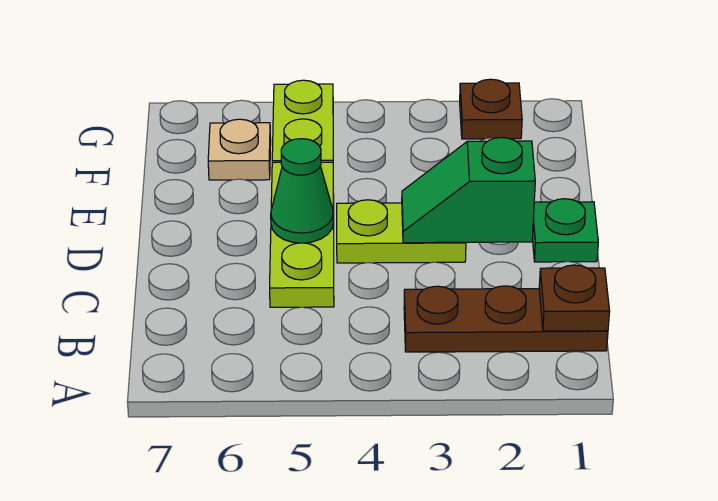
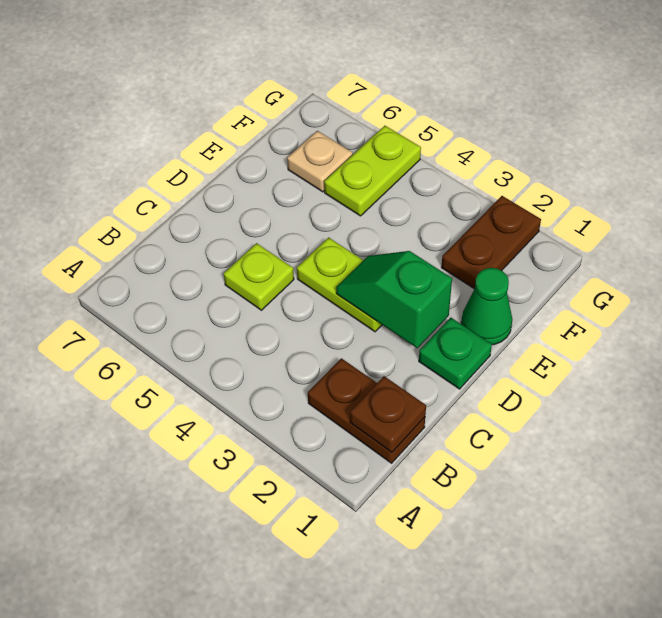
brown 1x3 plate [404,286,608,352] -> brown 1x2 plate [308,358,425,463]
lime 1x3 plate [270,162,334,307] -> lime 1x1 plate [224,243,294,310]
green 1x1 cone [271,139,334,243] -> green 1x1 cone moved to [461,268,512,345]
brown 1x1 plate [460,79,522,139] -> brown 1x2 plate [441,196,541,289]

